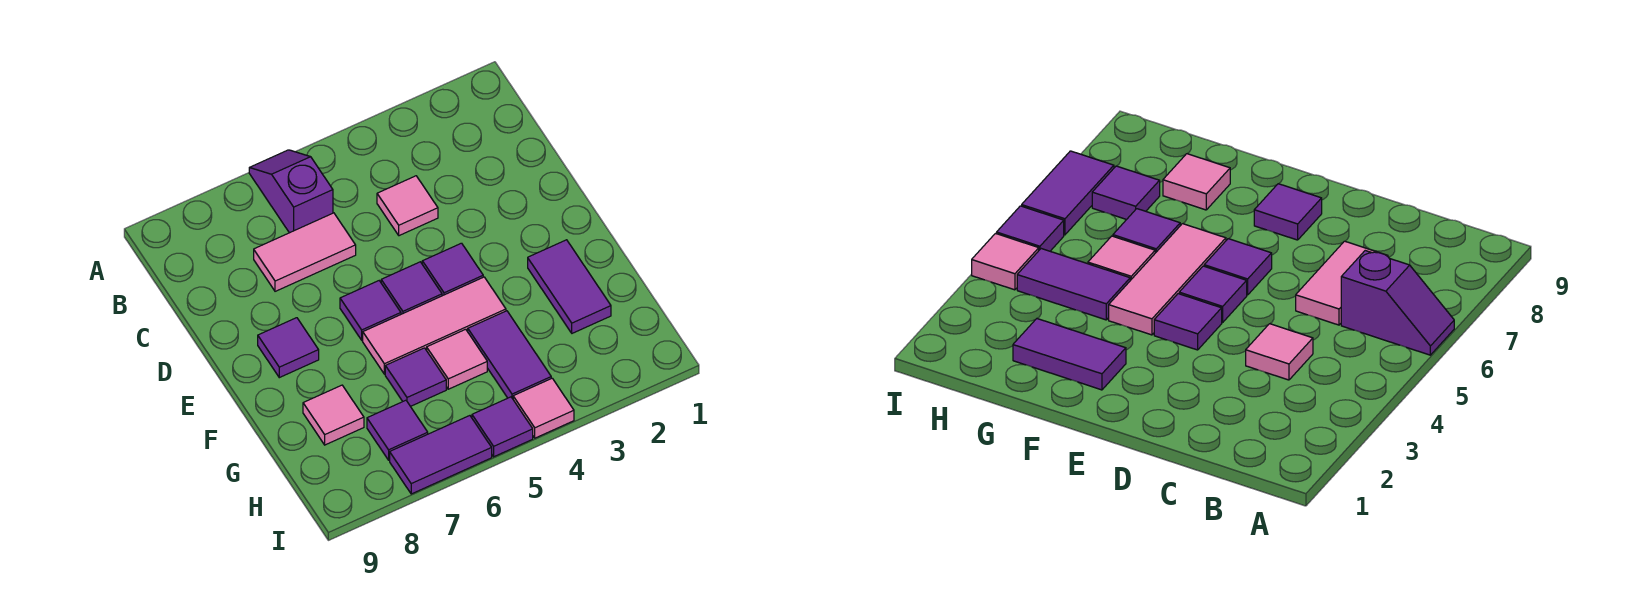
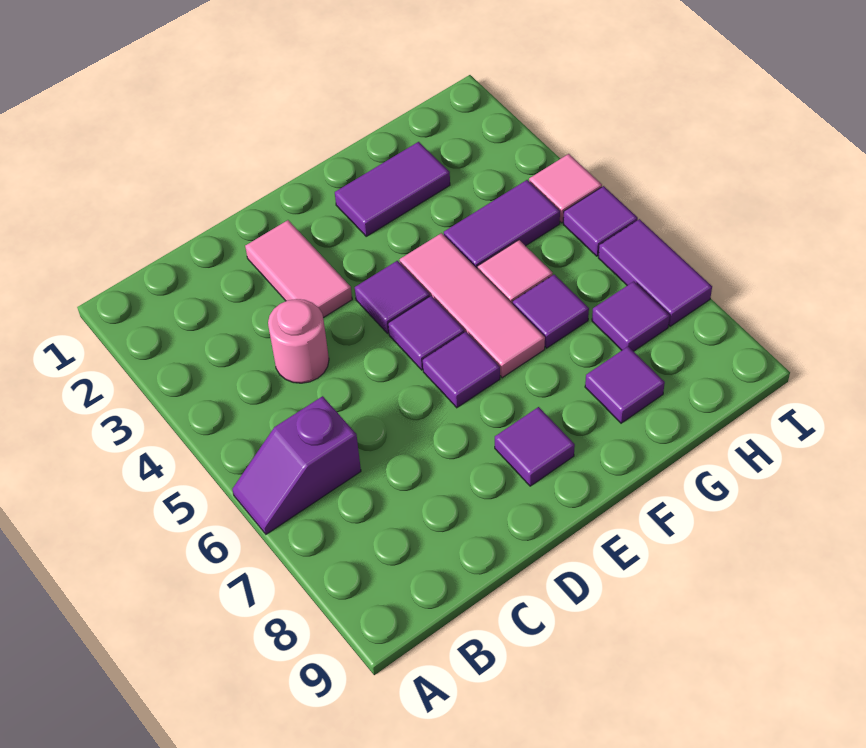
pink 1x1 tile [377,176,438,236] -> pink 1x1 round brick [268,299,329,383]
pink 1x2 tile [254,213,356,291] -> pink 1x2 tile moved to [245,220,352,318]
pink 1x1 tile [303,385,364,445] -> purple 1x1 tile [585,347,665,423]

